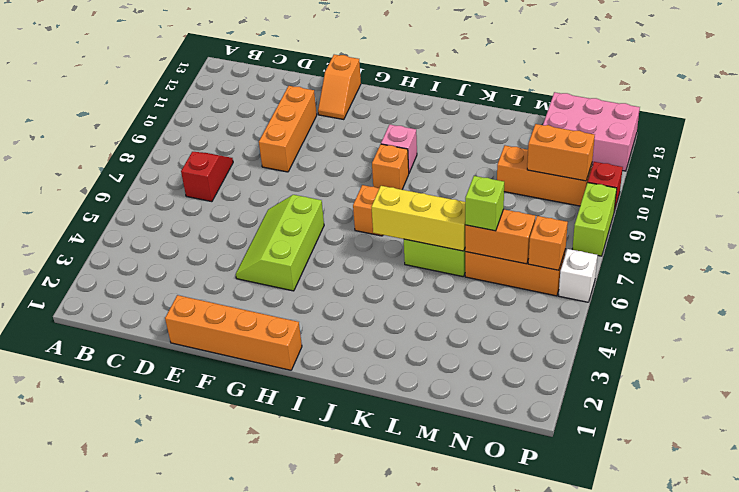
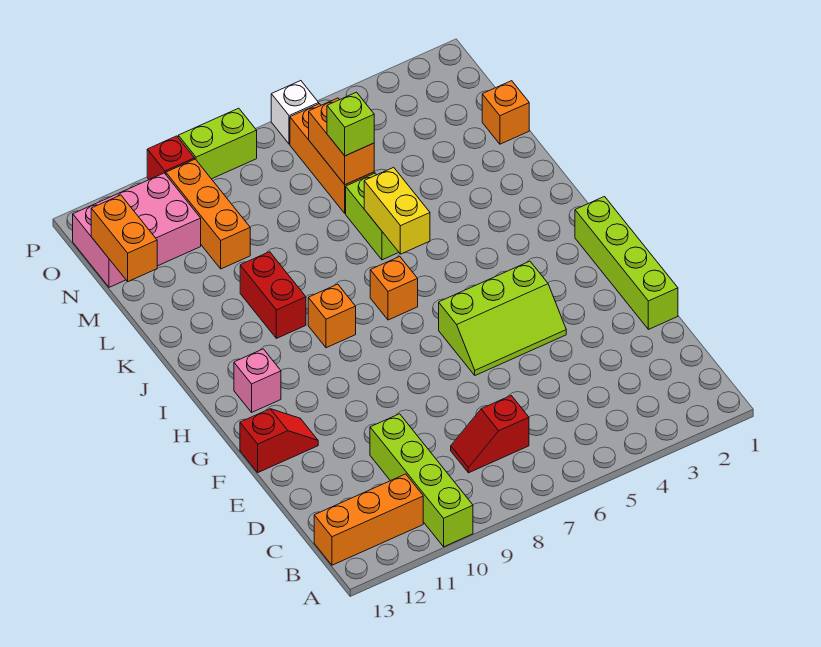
none -> lime 1x4 brick [370,414,473,547]
orange 1x4 brick [165,295,302,370] -> lime 1x4 brick [575,197,678,329]
orange 1x3 brick [259,86,317,172] -> orange 1x3 brick moved to [314,474,423,565]
orange 1x2 slope [318,55,361,120] -> red 1x2 slope [240,409,318,472]
pink 1x1 brick [381,124,417,173] -> pink 1x1 brick moved to [234,349,281,412]
yellow 1x3 brick [371,186,465,251] -> yellow 1x2 brick [364,167,430,254]
none -> red 1x2 brick [240,252,306,338]
orange 1x2 brick [527,124,595,181] -> orange 1x2 brick moved to [91,195,157,282]
pink 2x3 brick [543,92,640,171] -> pink 2x3 brick turned to [73,173,201,287]
orange 1x1 brick [528,216,568,270] -> orange 1x1 brick moved to [482,81,529,144]

